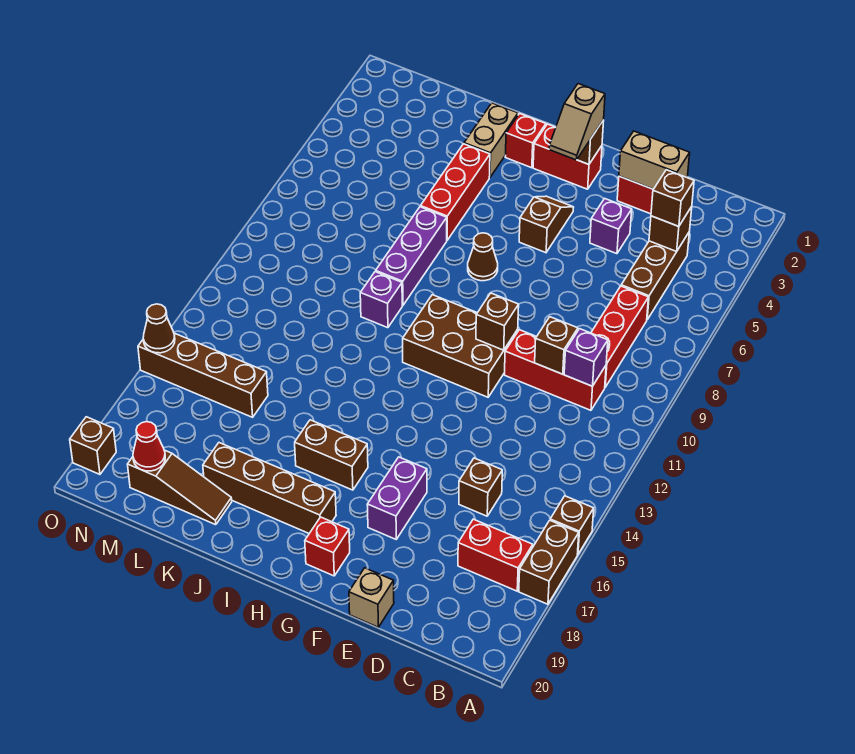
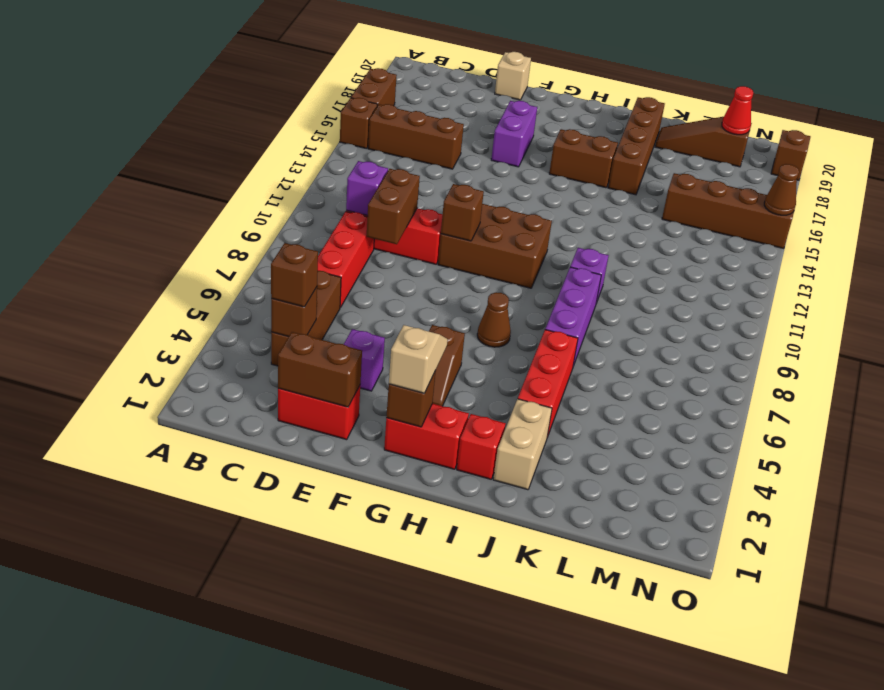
red 1x2 brick [458,519,533,591] -> none
tan 1x2 brick [619,131,690,189] -> brown 1x2 brick [278,332,362,407]
brown 1x1 brick [535,317,578,374] -> brown 1x2 brick [367,169,420,244]
brown 1x1 brick [459,458,502,516] -> brown 1x3 brick [368,104,464,169]
red 1x1 brick [305,517,350,576] -> none
brown 1x4 brick [203,443,336,533] -> brown 1x4 brick turned to [608,97,665,195]

